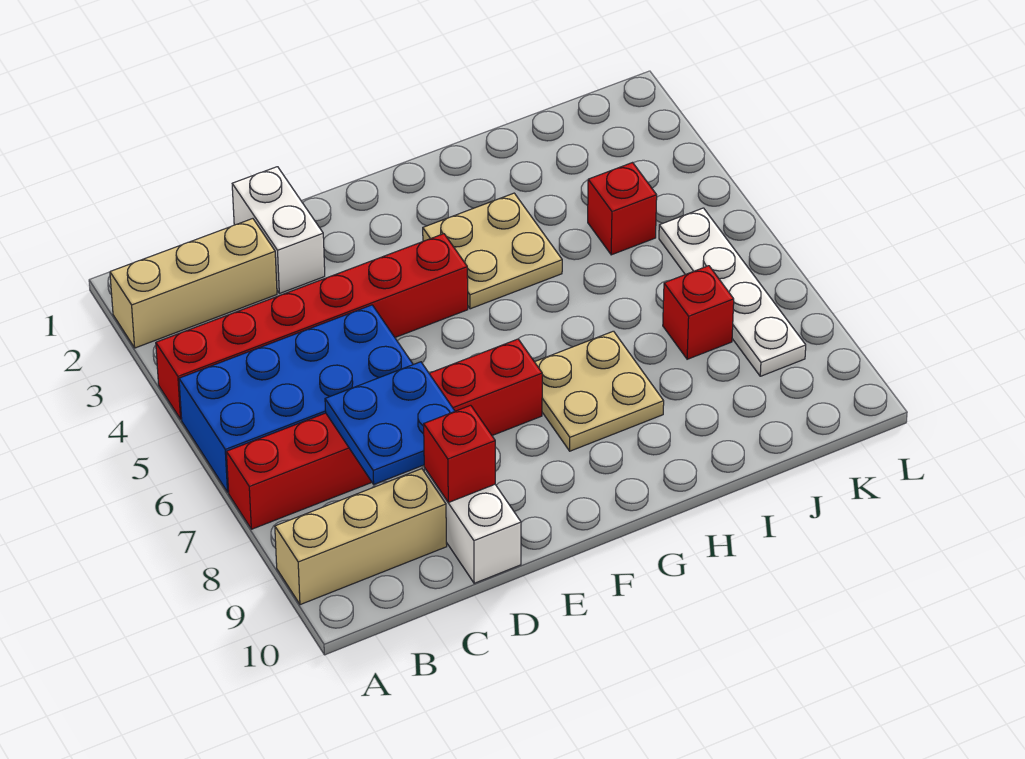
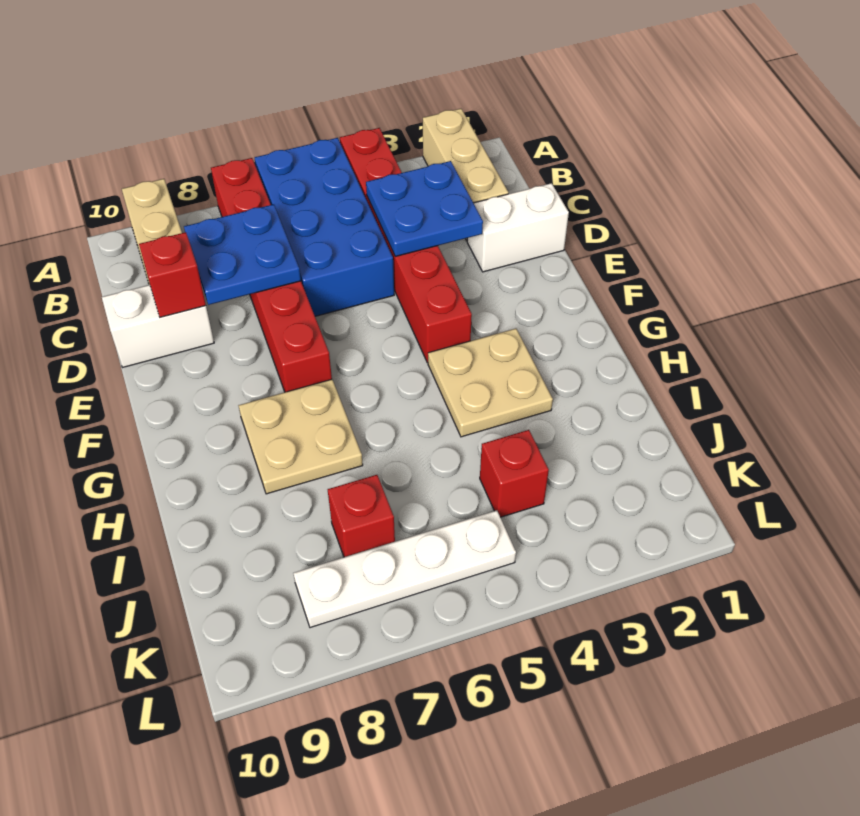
none -> blue 2x2 plate [366,161,483,256]

